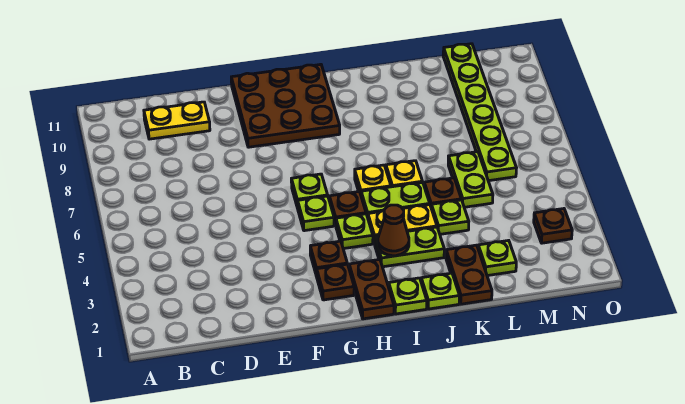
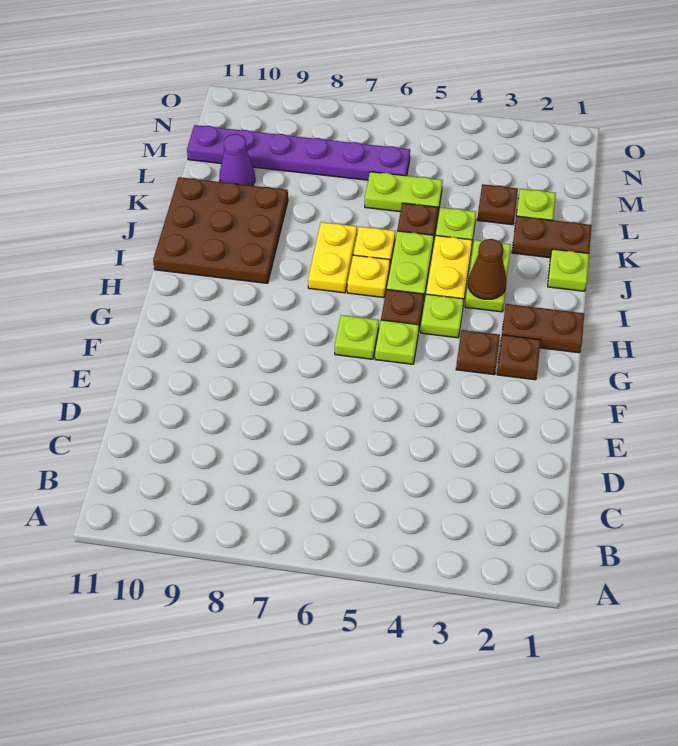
yellow 1x2 plate [144,102,210,139] -> yellow 1x2 plate moved to [308,222,357,293]
brown 3x3 plate [231,64,340,147] -> brown 3x3 plate moved to [153,177,288,283]
lime 1x1 plate [389,278,427,314] -> none
none -> purple 1x1 cone [219,134,255,186]
lime 1x6 plate [443,44,516,181] -> purple 1x6 plate [187,125,410,180]
brown 1x1 plate [534,209,572,243] -> brown 1x1 plate moved to [477,184,518,225]

